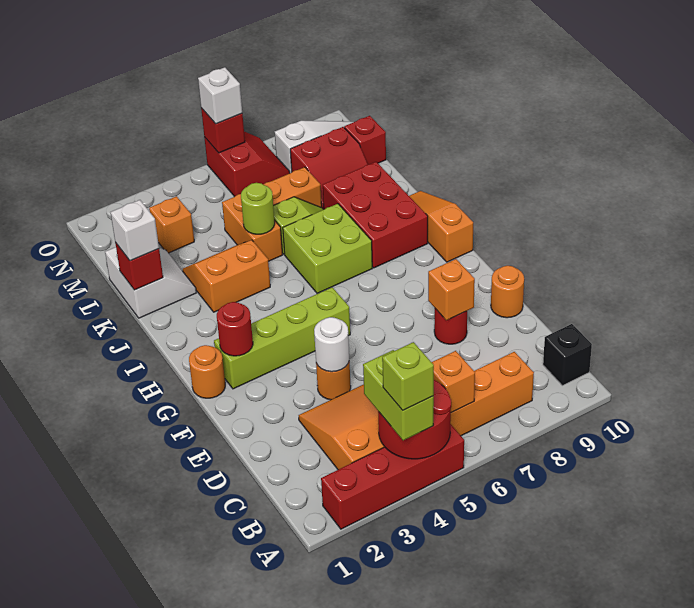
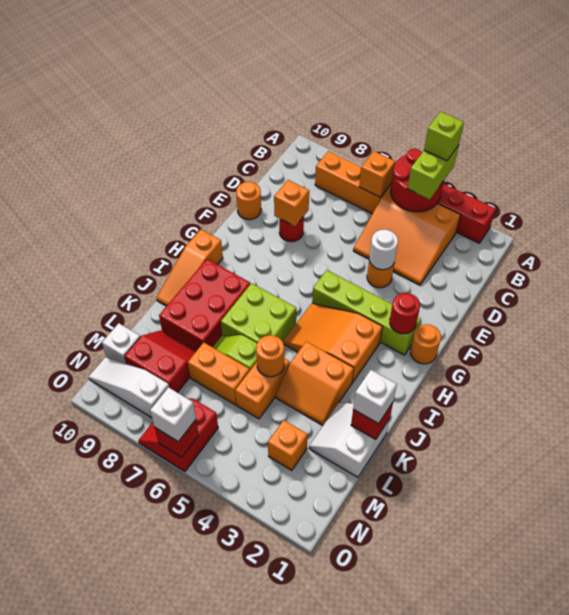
black 1x1 brick [543,324,592,386] -> none
none -> orange 2x3 slope [283,303,383,383]
lime 1x1 round brick [241,183,275,234] -> orange 1x1 round brick [256,335,284,377]
red 1x1 brick [344,116,386,165] -> white 1x1 brick [102,323,140,364]

